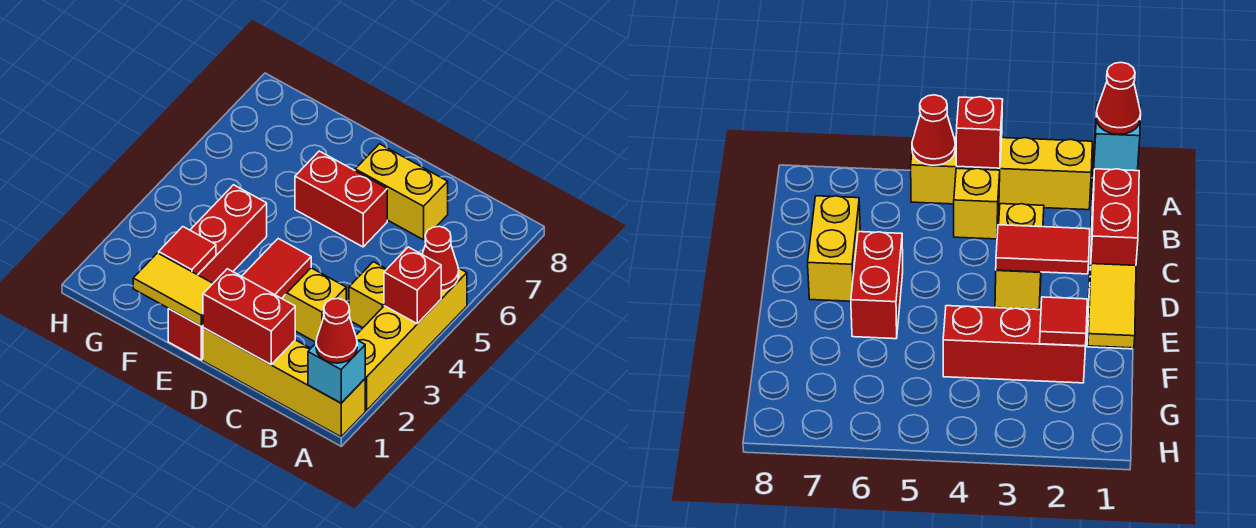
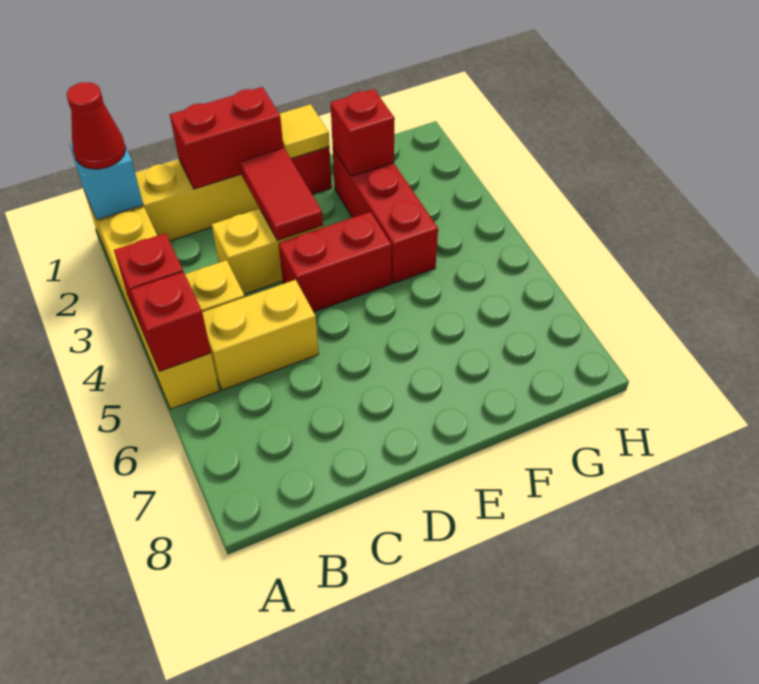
red 1x1 cone [422,226,459,291] -> red 1x1 brick [130,272,211,371]
yellow 1x2 brick [355,144,448,240] -> yellow 1x2 brick moved to [202,280,319,390]
red 1x2 brick [295,151,387,247] -> red 1x2 brick moved to [278,212,392,312]
yellow 1x2 tile [133,253,213,326] -> yellow 1x1 tile [280,104,330,158]
red 1x1 tile [159,227,216,275] -> red 1x1 brick [330,89,395,176]

